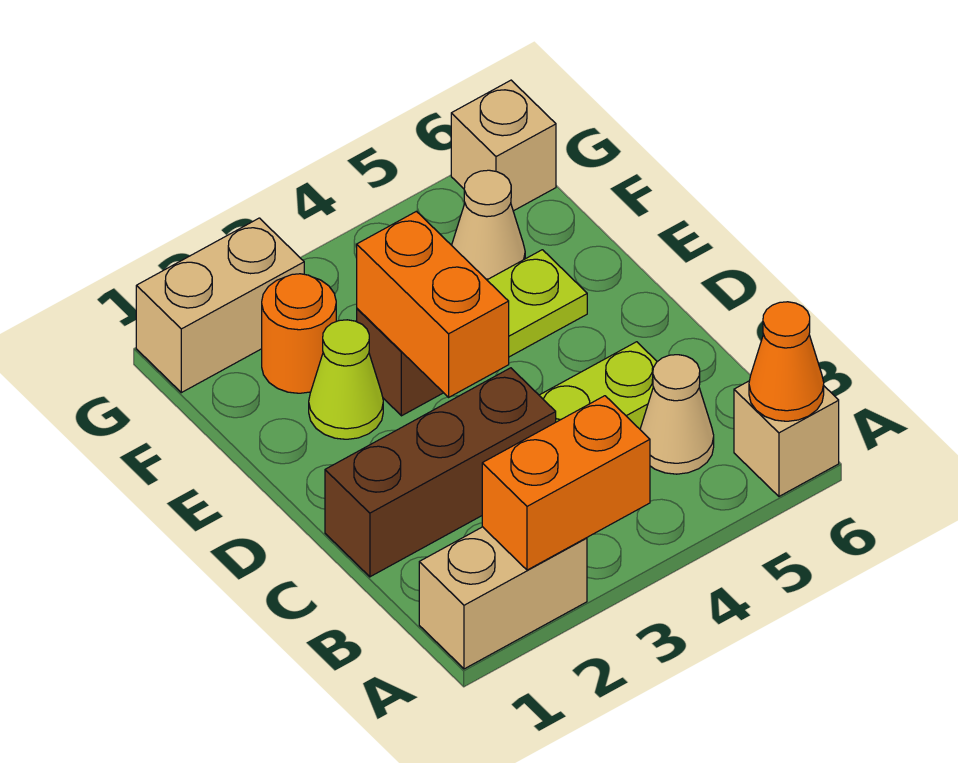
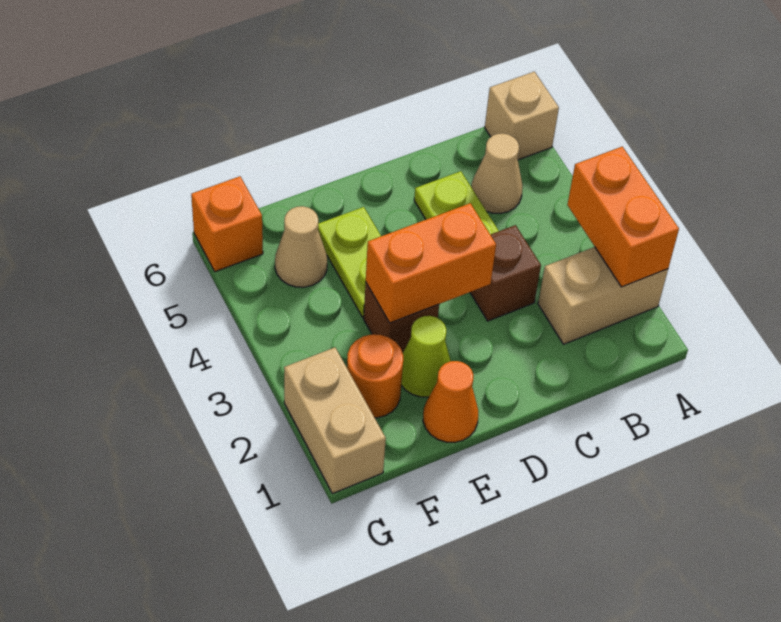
tan 1x2 brick [419,527,587,669] -> tan 1x2 brick turned to [538,247,668,344]
orange 1x1 cone [749,302,824,421] -> orange 1x1 cone moved to [423,361,478,442]
brown 1x3 brick [325,368,556,577] -> brown 1x1 brick [470,225,541,321]
tan 1x1 brick [451,80,556,211] -> orange 1x1 brick [191,176,263,272]

